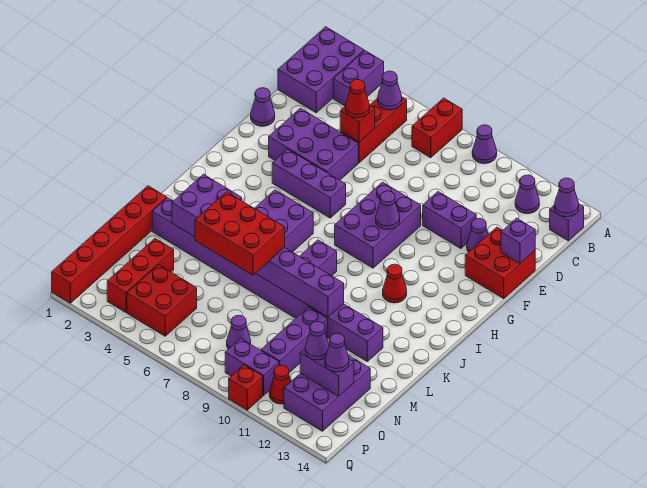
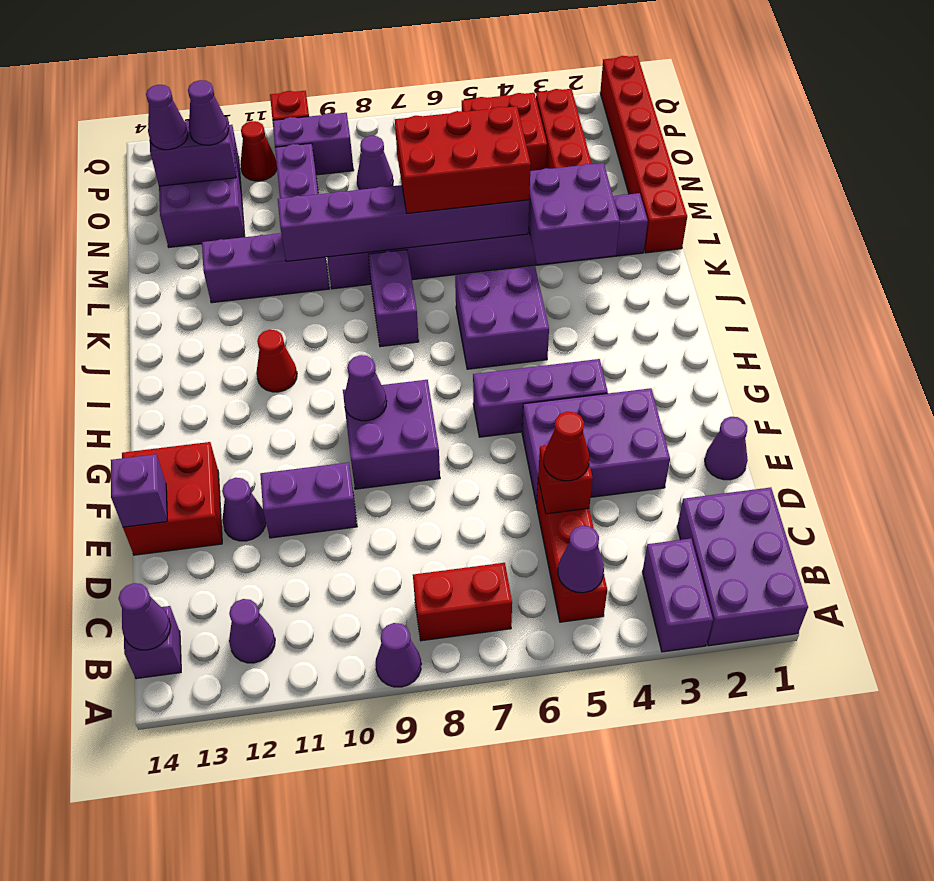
red 1x2 brick [412,98,462,158] -> red 1x2 brick turned to [413,563,512,641]
purple 2x3 brick [335,182,421,268] -> purple 2x2 brick [343,380,440,489]

